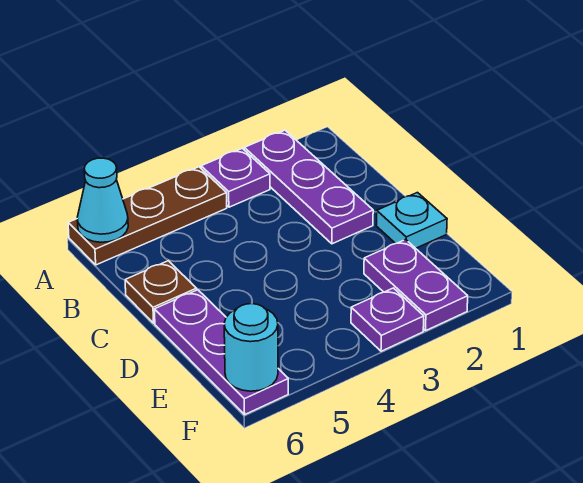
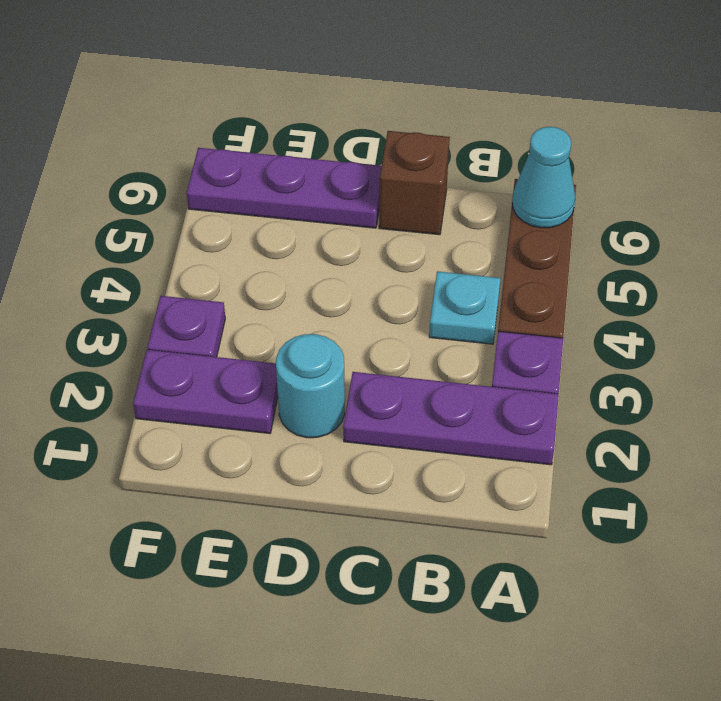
brown 1x1 plate [125,261,197,323] -> brown 1x1 brick [379,131,450,235]
cyan 1x1 plate [376,193,447,248] -> cyan 1x1 plate moved to [429,271,501,344]
cyan 1x1 round brick [224,304,278,391] -> cyan 1x1 round brick moved to [276,334,345,438]

